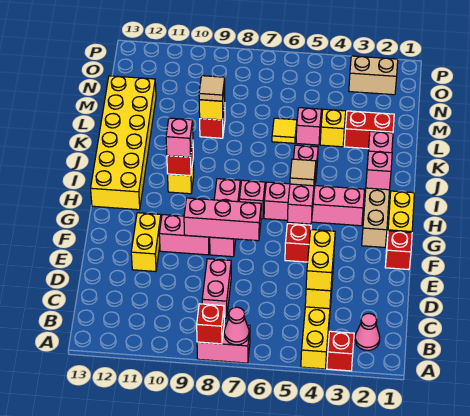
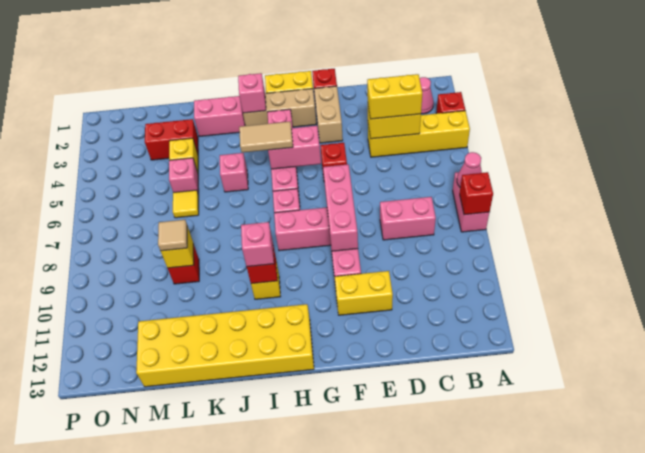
tan 1x1 tile [290,159,316,186] -> tan 1x2 tile [239,122,293,153]
red 1x2 brick [344,111,394,149] -> red 1x2 brick turned to [145,119,198,160]
tan 1x2 brick [349,56,398,95] -> tan 1x2 brick moved to [314,86,343,143]

